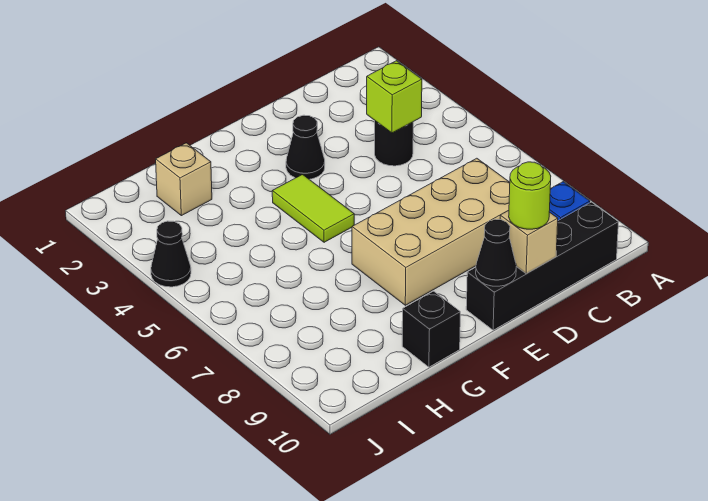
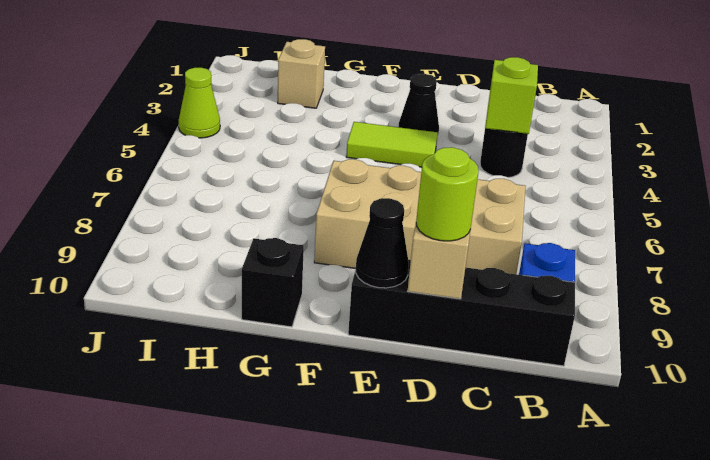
lime 1x2 tile [272,175,354,242] -> lime 1x2 tile turned to [346,122,438,167]
black 1x1 cone [151,221,191,287] -> lime 1x1 cone [179,68,220,138]

